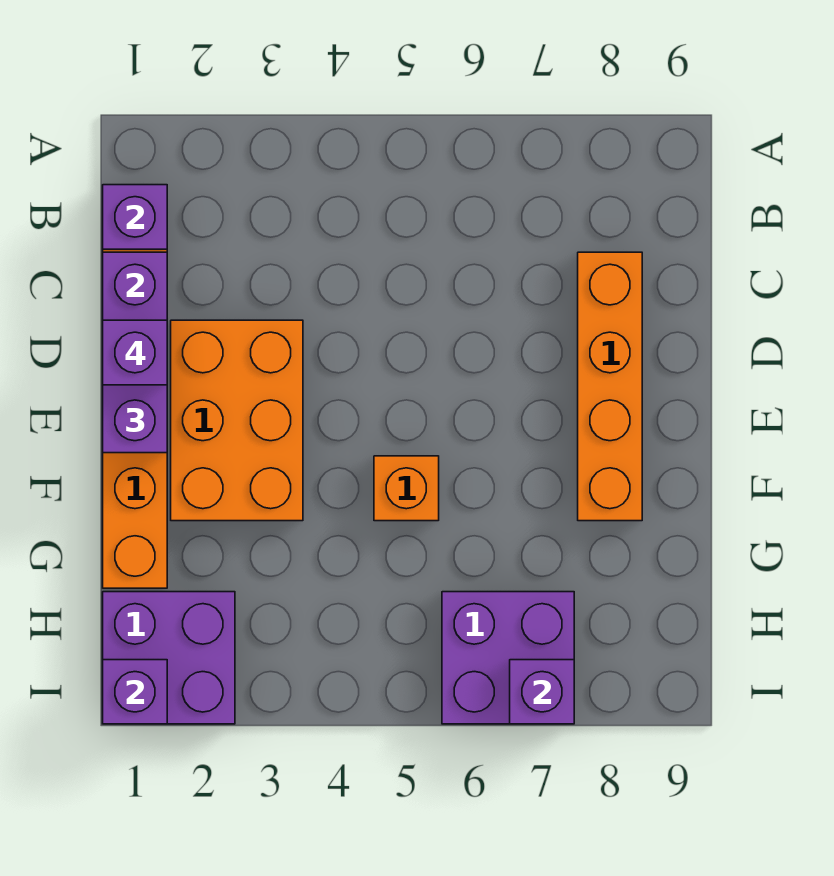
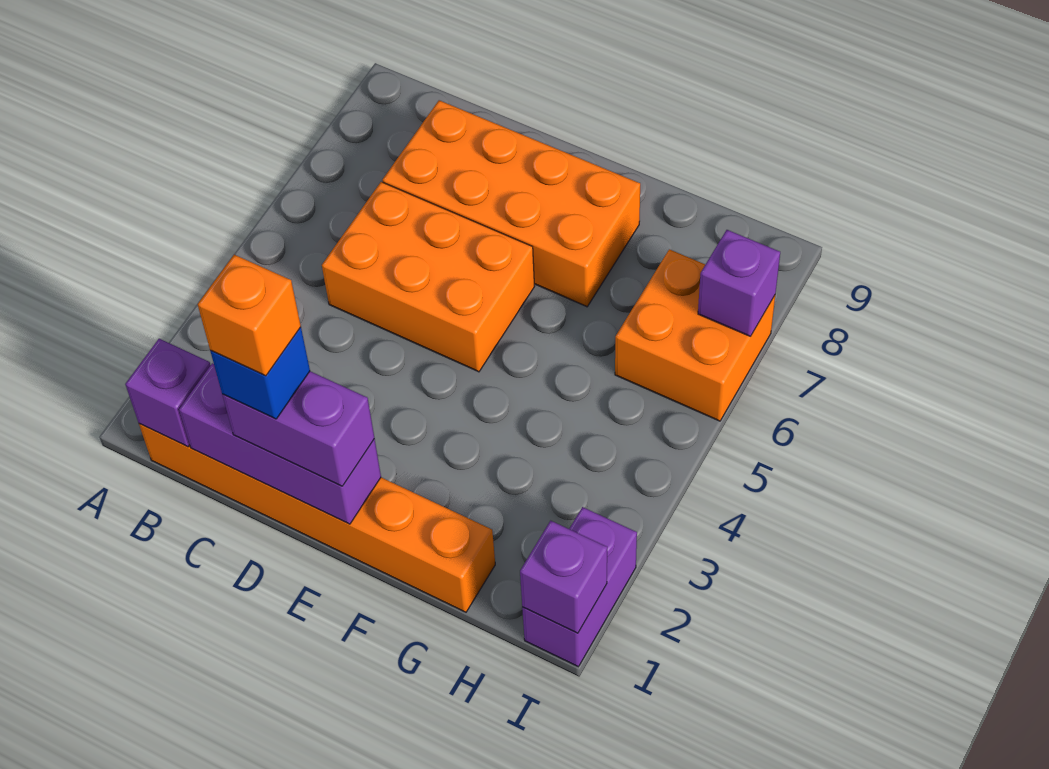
orange 1x4 brick [578,252,642,521] -> orange 2x4 brick [382,100,640,307]
purple 1x1 brick [103,320,167,385] -> blue 1x1 brick [210,327,310,419]
orange 2x3 brick [171,320,303,521] -> orange 2x3 brick moved to [322,182,535,372]
orange 1x1 brick [374,456,439,521] -> orange 1x1 brick moved to [198,255,301,376]
purple 2x2 brick [103,592,235,724] -> purple 1x2 brick [522,507,637,667]
purple 2x2 brick [442,592,574,724] -> orange 2x2 brick [615,249,775,421]

